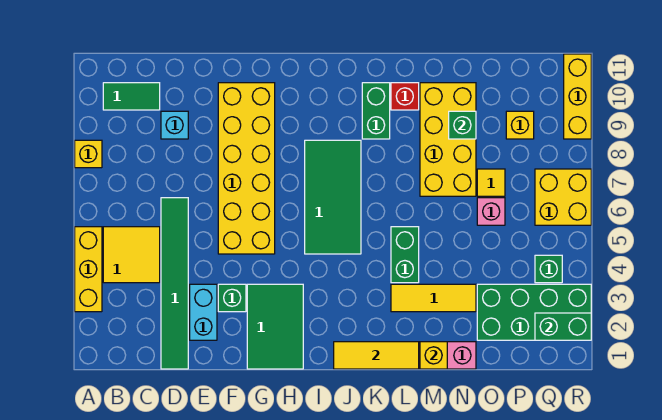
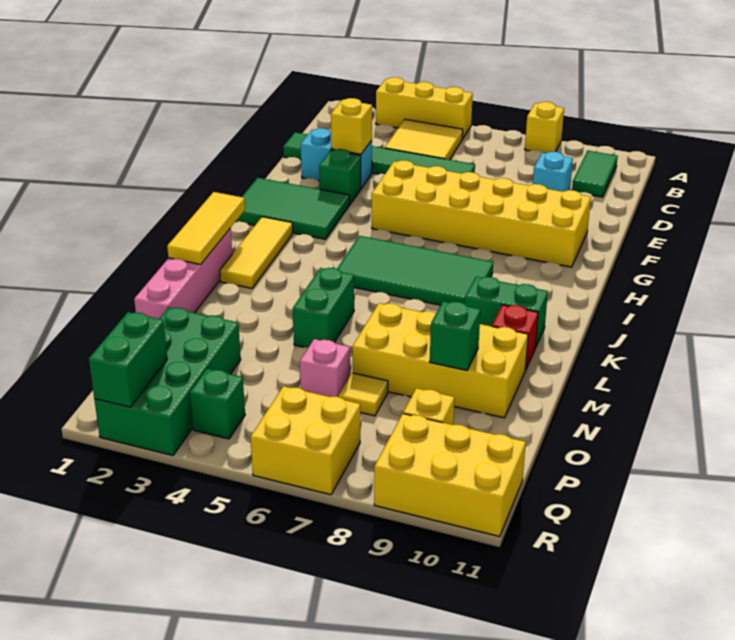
yellow 1x3 tile [391,284,476,312] -> yellow 1x3 tile moved to [220,217,293,289]
green 1x2 brick [391,227,419,283] -> green 1x2 brick turned to [293,268,354,348]
yellow 1x1 brick [420,342,447,369] -> yellow 1x1 brick moved to [331,98,372,154]
yellow 1x3 brick [564,54,591,139] -> yellow 2x3 brick [374,414,526,536]

